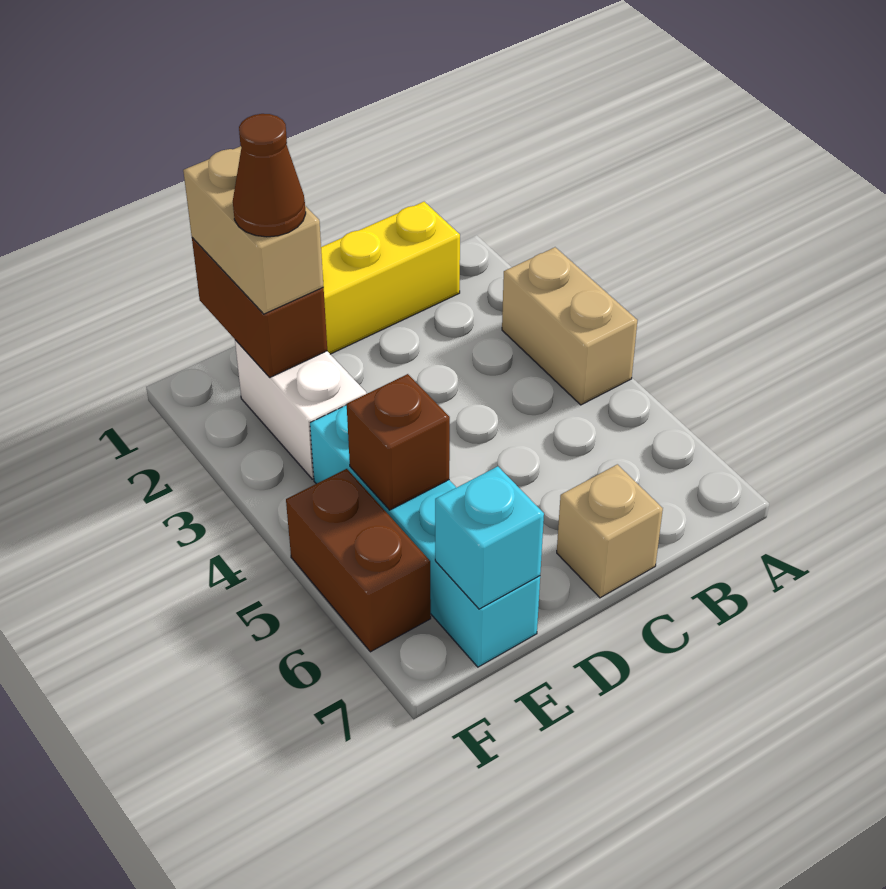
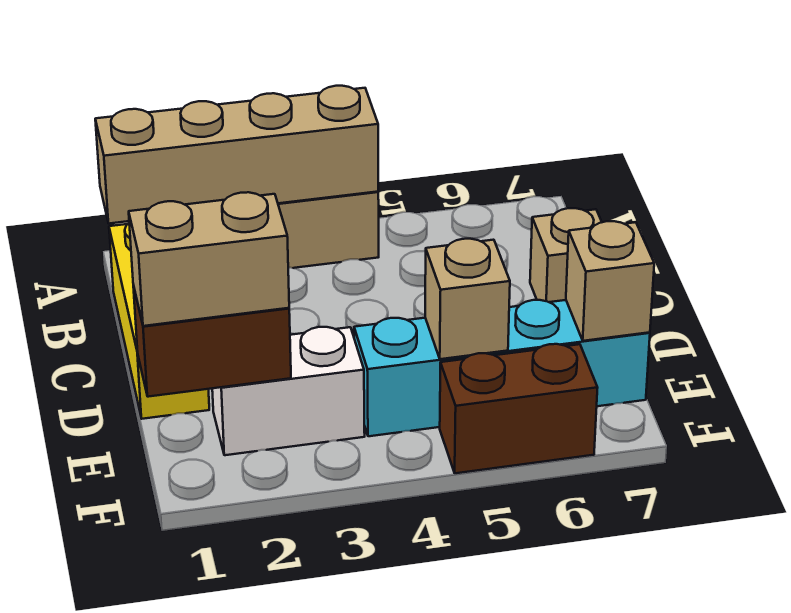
none -> tan 1x4 brick [95,86,378,224]
brown 1x1 cone [233,114,306,237] -> none
brown 1x1 brick [347,374,450,510] -> tan 1x1 brick [425,239,510,359]
cyan 1x1 brick [435,466,544,609] -> tan 1x1 brick [566,221,654,341]

